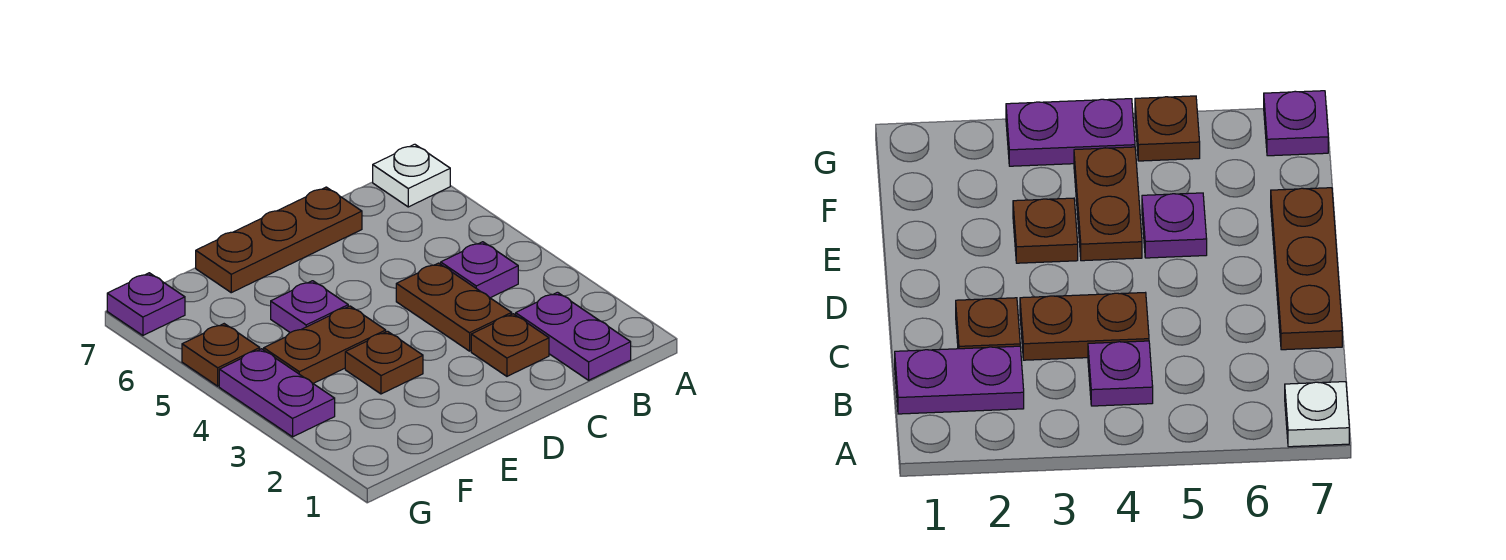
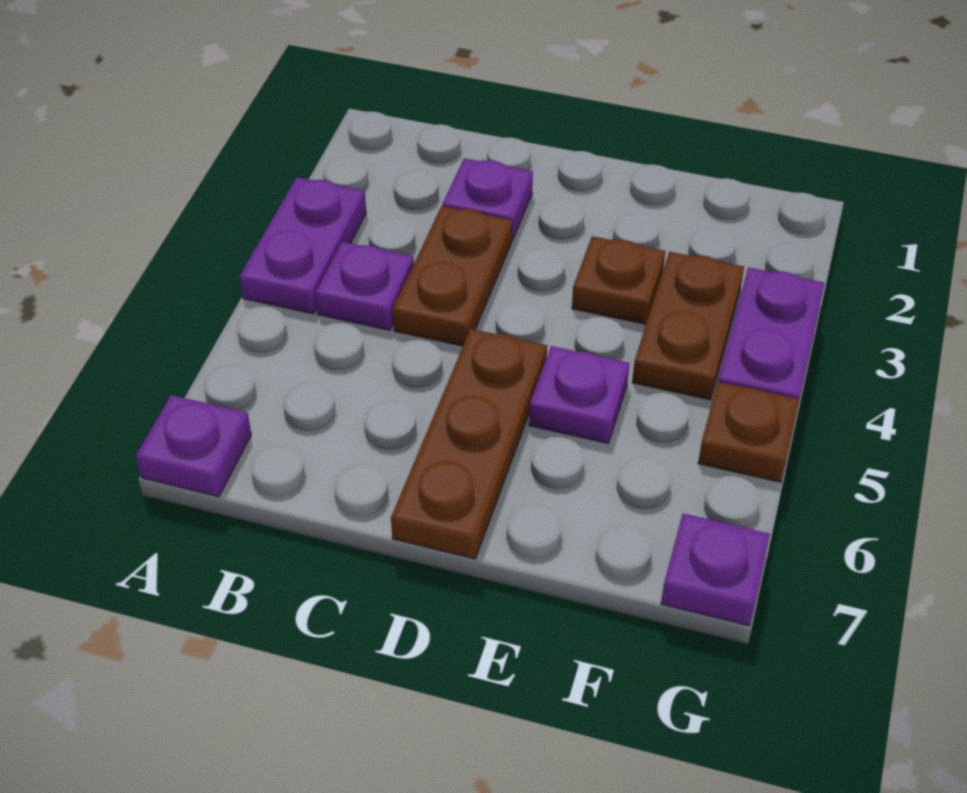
white 1x1 plate [373,144,450,207] -> purple 1x1 plate [136,395,251,497]
purple 1x2 plate [516,292,631,380] -> purple 1x2 plate moved to [239,177,366,314]
brown 1x1 plate [471,314,549,376] -> purple 1x1 plate [442,158,533,240]
brown 1x3 plate [196,187,362,293] -> brown 1x3 plate turned to [391,329,547,559]
brown 1x2 plate [264,306,386,383] -> brown 1x2 plate turned to [632,252,744,400]

